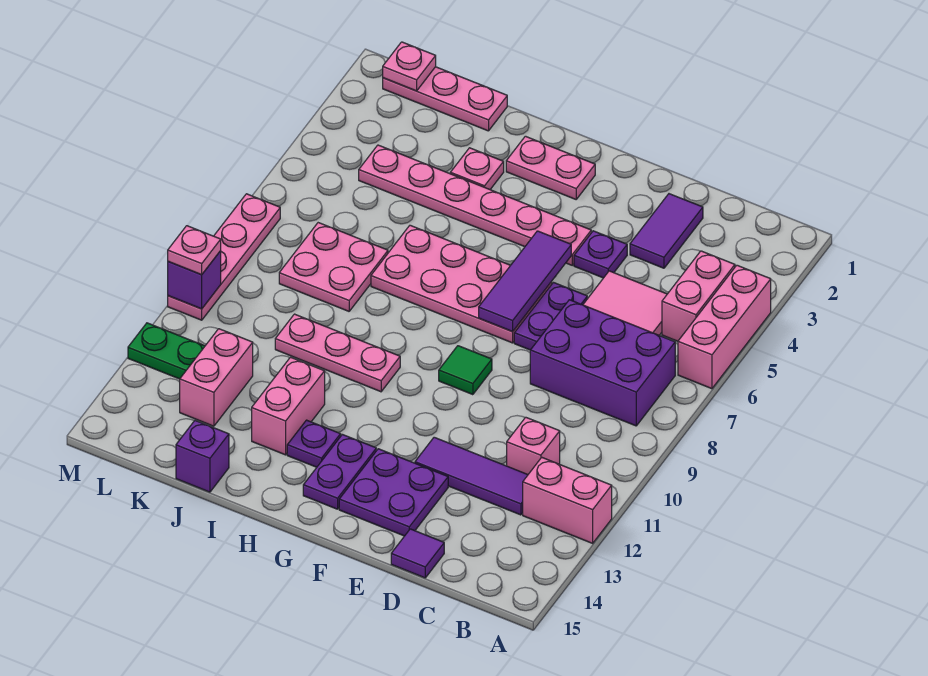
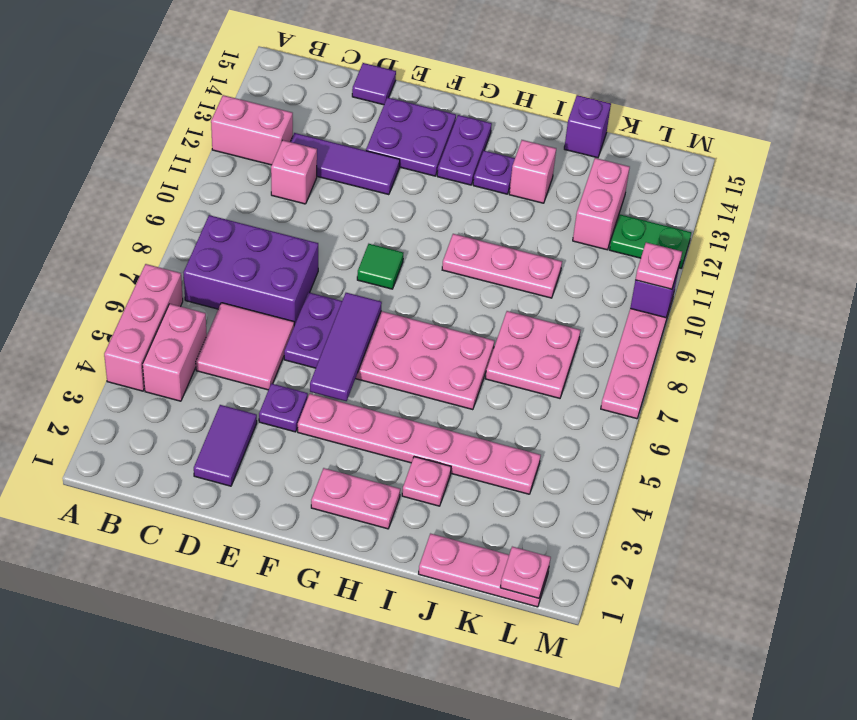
pink 1x2 brick [252,357,325,455] -> pink 1x1 brick [509,140,556,203]

